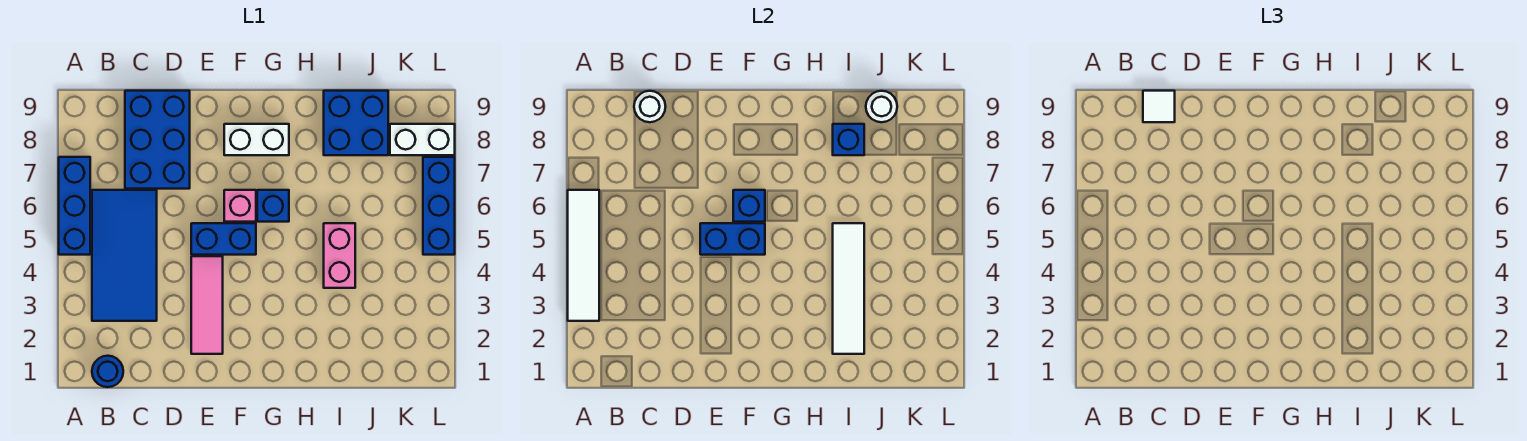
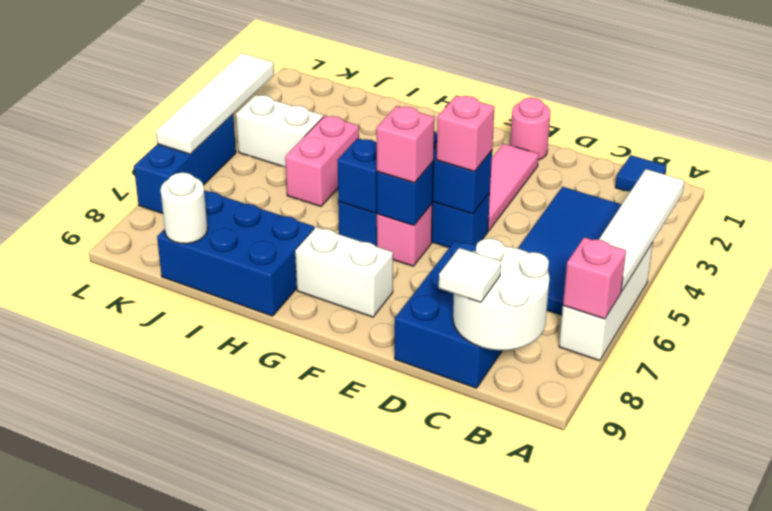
blue 1x3 brick [59,157,90,255] -> white 1x3 brick [559,242,653,361]
none -> pink 1x1 brick [563,237,626,319]
blue 1x1 round brick [92,356,123,387] -> blue 1x1 tile [615,155,667,192]
white 1x1 round brick [634,91,666,122] -> white 2x2 round brick [453,238,549,350]
none -> pink 1x1 round brick [510,98,550,160]
none -> pink 1x1 brick [436,95,494,171]
none -> pink 1x1 brick [376,106,435,183]
white 1x4 tile [833,223,864,354] -> white 1x4 tile moved to [156,53,274,154]
blue 2x2 brick [324,91,388,155] -> blue 2x3 brick [157,190,314,316]
blue 1x1 brick [833,124,864,155] -> blue 1x1 brick moved to [337,138,377,213]
white 1x2 brick [390,124,455,155] -> white 1x2 brick moved to [236,95,323,167]

